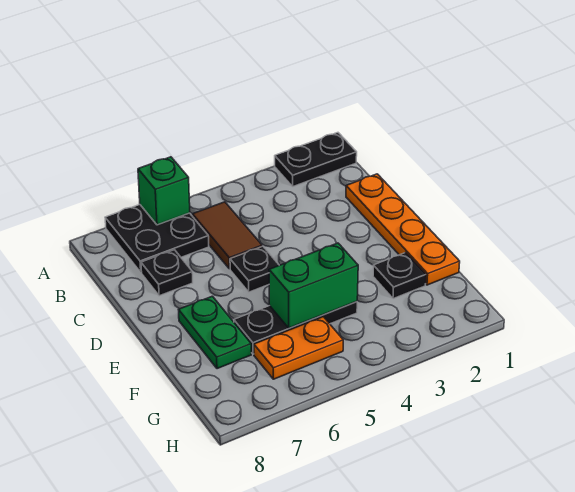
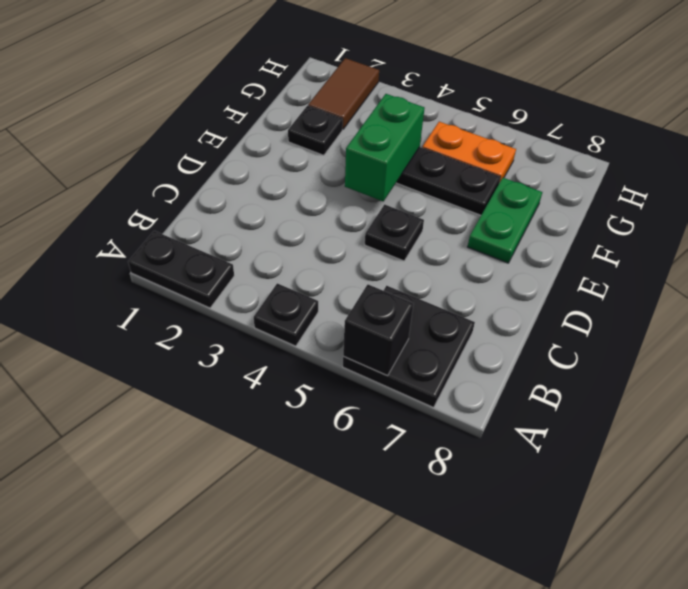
green 1x1 brick [138,157,190,225] -> black 1x1 brick [343,285,414,376]
brown 1x2 tile [192,202,262,269] -> brown 1x2 tile moved to [308,58,379,129]
orange 1x4 plate [346,174,460,285] -> none
black 1x1 plate [141,250,193,296] -> black 1x1 plate moved to [254,283,318,346]
green 1x2 brick [269,243,358,328] -> green 1x2 brick turned to [345,94,425,201]

